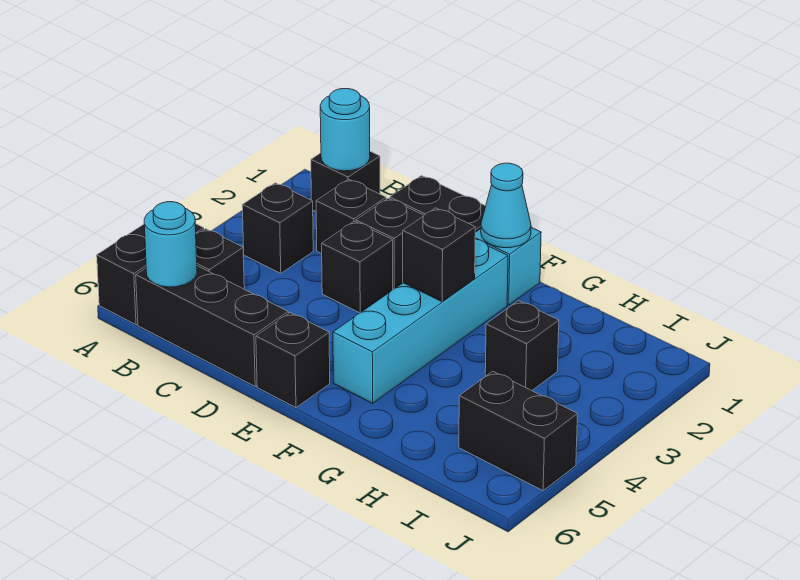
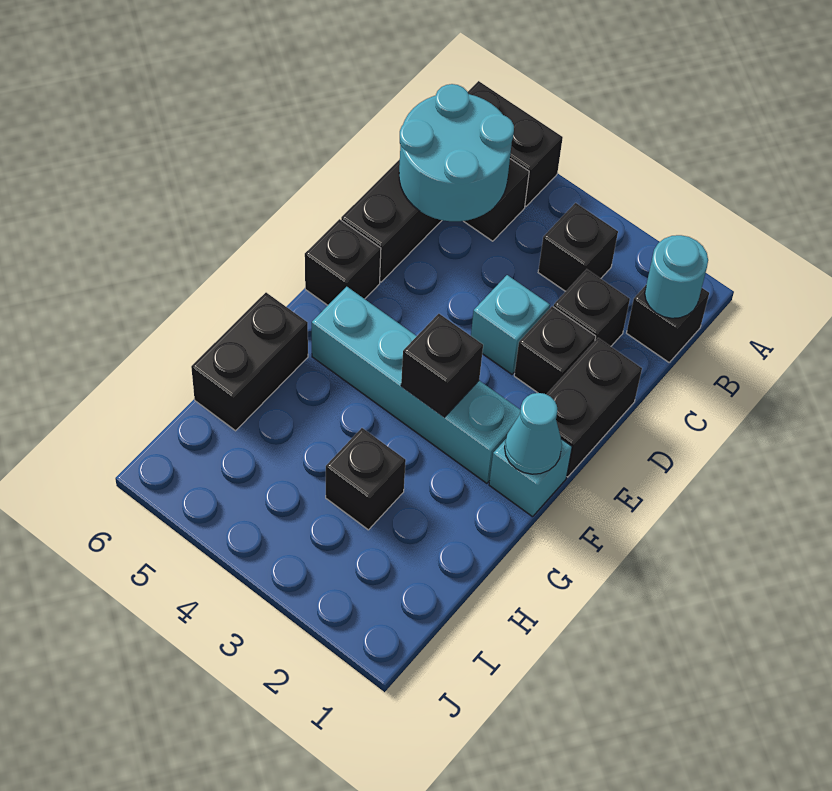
cyan 1x1 round brick [144,202,197,287] -> cyan 2x2 round brick [399,84,514,221]
black 1x1 brick [322,221,393,313] -> cyan 1x1 brick [471,275,550,374]
black 1x2 brick [459,371,578,491] -> black 1x2 brick moved to [191,293,308,431]

